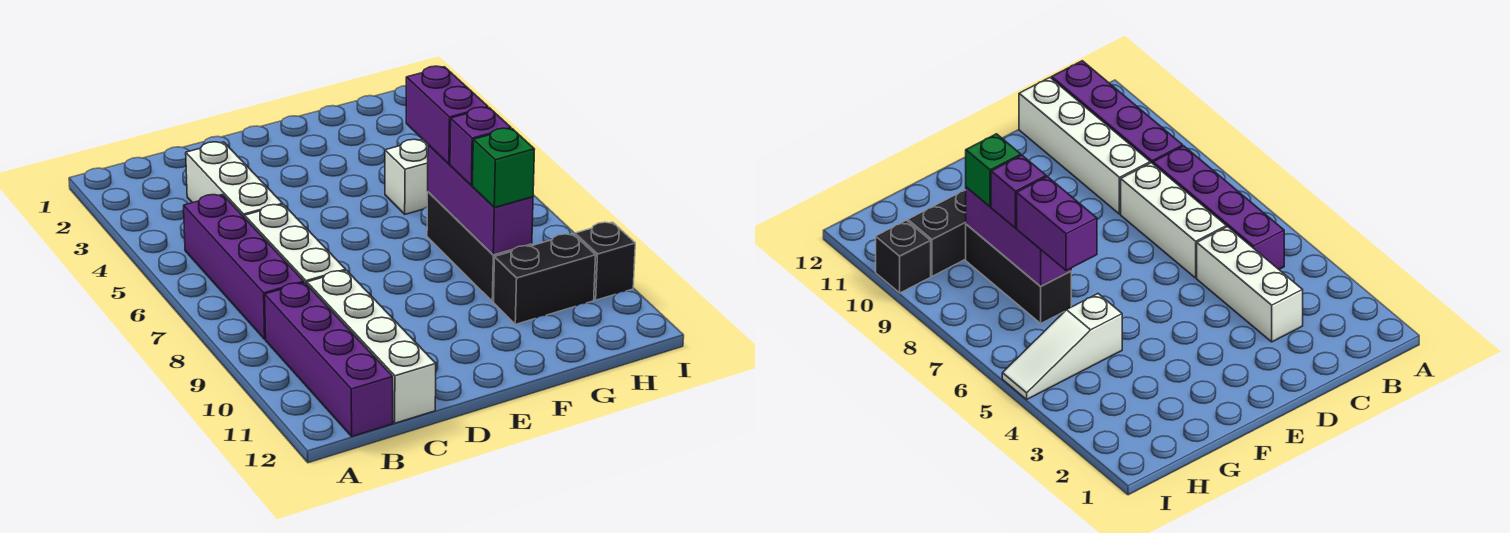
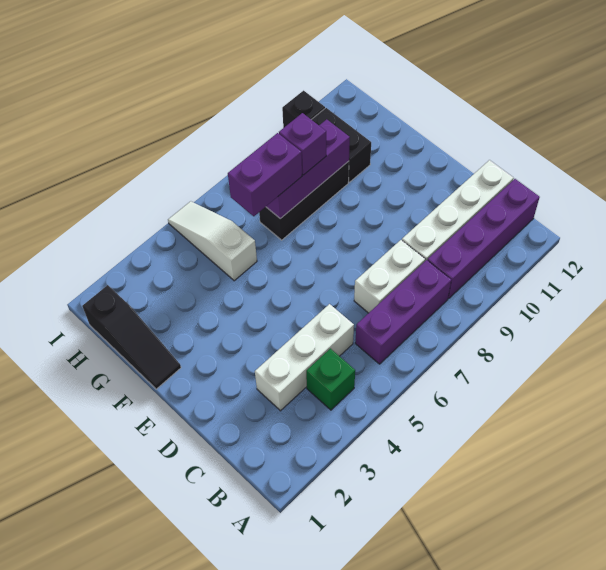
purple 1x4 brick [184,195,304,339] -> purple 1x3 brick [355,260,451,364]
white 1x3 brick [245,205,346,284] -> white 1x2 brick [354,240,425,313]
none -> black 1x3 slope [82,285,181,389]
green 1x1 brick [473,128,535,208] -> green 1x1 brick moved to [306,348,355,410]

